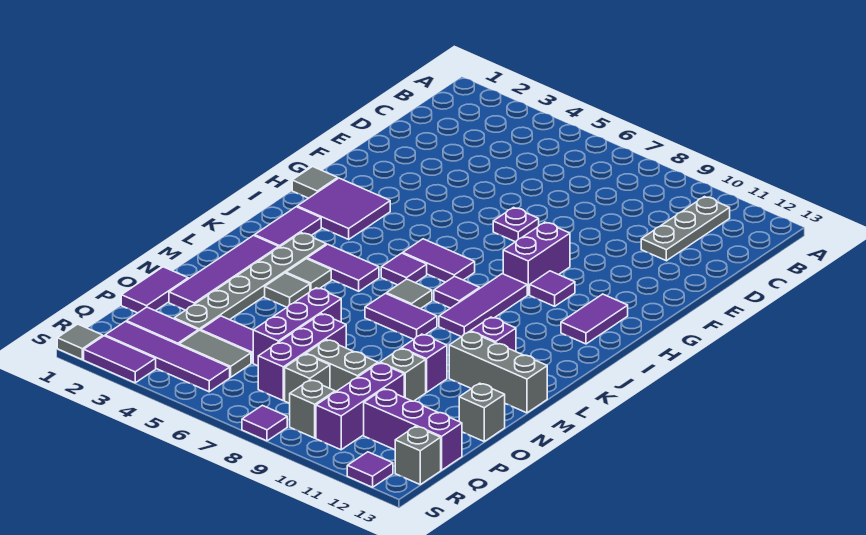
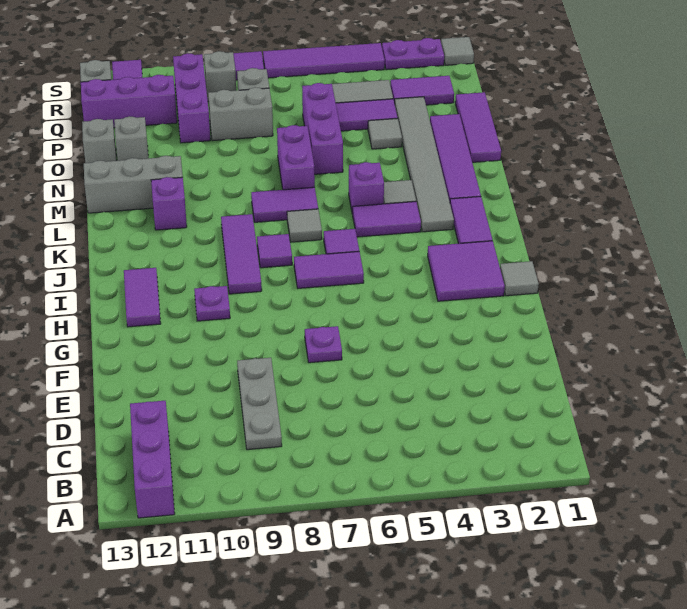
grey 1x3 plate [641,197,730,261] -> grey 1x3 plate moved to [237,358,282,450]
purple 1x2 brick [503,222,570,295] -> purple 1x2 brick moved to [277,125,315,190]
purple 1x1 tile [530,271,575,306] -> purple 1x1 plate [194,286,230,321]
grey 1x6 plate [174,233,326,331] -> grey 1x6 tile [395,97,454,232]
grey 1x1 tile [265,273,310,307] -> grey 1x1 tile moved to [368,119,402,149]
purple 1x1 brick [401,334,447,392] -> purple 1x1 brick moved to [349,162,384,215]
purple 1x2 tile [121,267,188,313] -> purple 1x3 tile [455,92,501,162]
purple 1x3 brick [258,314,346,401] -> purple 1x3 brick moved to [130,401,175,518]
grey 1x1 brick [380,349,426,401] -> grey 1x1 brick moved to [114,117,148,161]
purple 1x4 tile [105,322,230,392] -> purple 1x4 tile moved to [263,43,385,78]
purple 1x2 tile [84,336,156,383] -> purple 1x2 plate [382,38,444,70]

